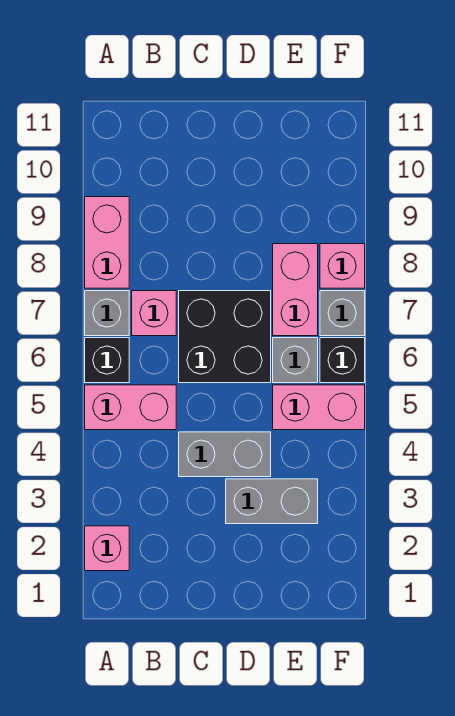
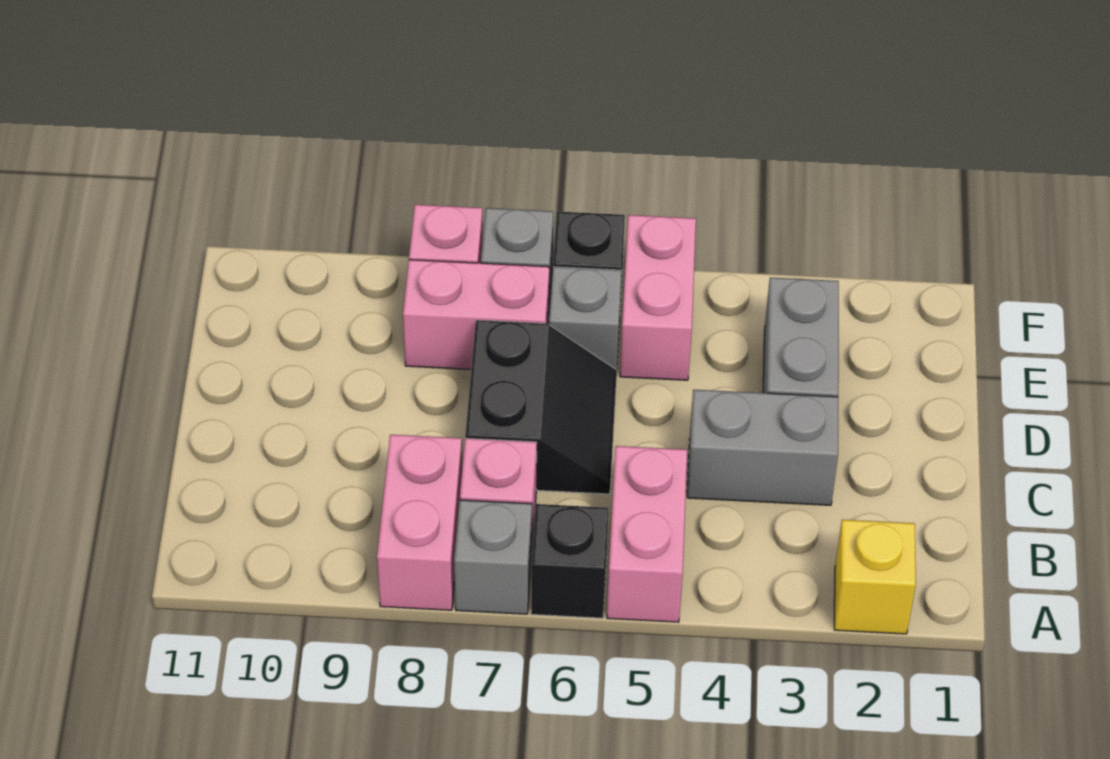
pink 1x1 brick [85,526,129,571] -> yellow 1x1 brick [834,520,916,634]
pink 1x2 brick [85,197,129,288] -> pink 1x2 brick turned to [377,435,462,610]
grey 1x2 brick [179,432,271,477] -> grey 1x2 brick turned to [687,390,838,505]
black 2x2 brick [179,291,271,383] -> black 2x2 slope [465,320,617,494]

